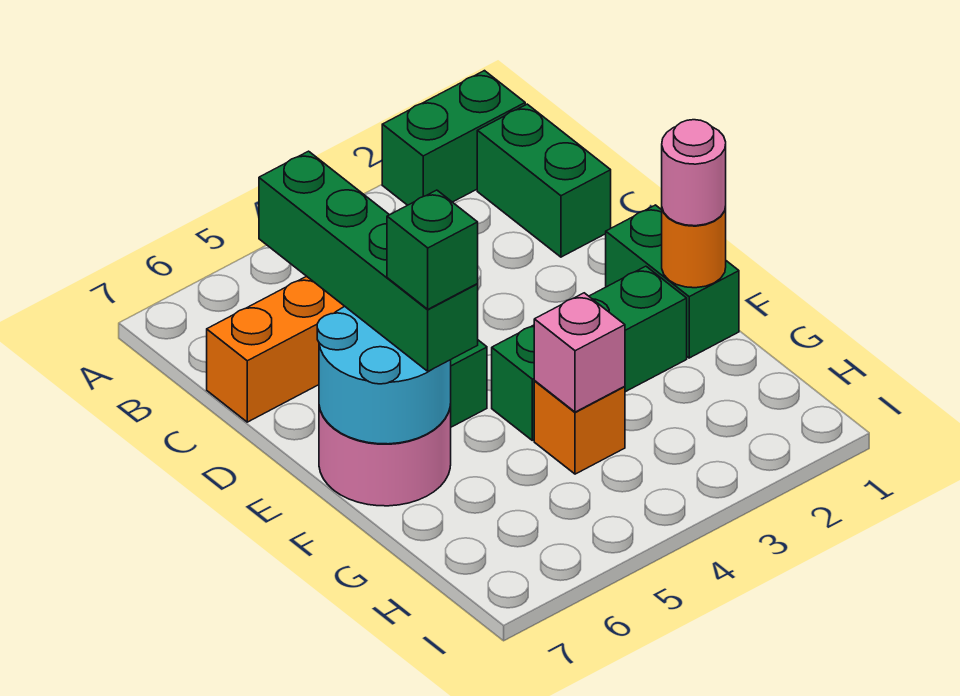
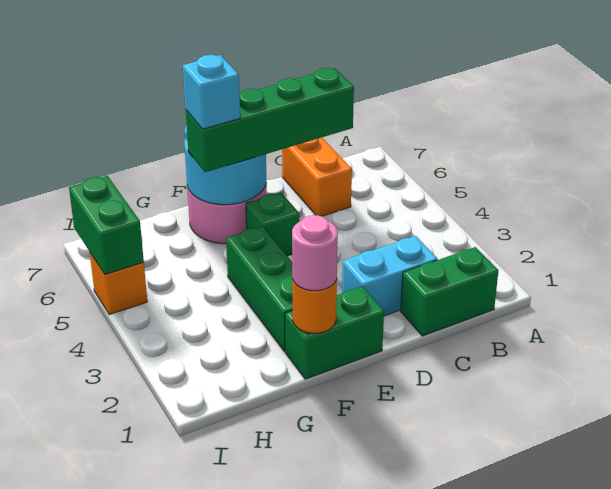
green 1x2 brick [382,71,525,205] -> green 1x2 brick moved to [69,176,144,274]
none -> cyan 1x2 brick [342,236,437,316]
green 1x1 brick [387,190,478,309] -> cyan 1x1 brick [183,55,240,129]
orange 1x1 brick [534,381,625,474] -> orange 1x1 brick moved to [90,253,147,315]
pink 1x1 brick [534,293,625,412] -> none

